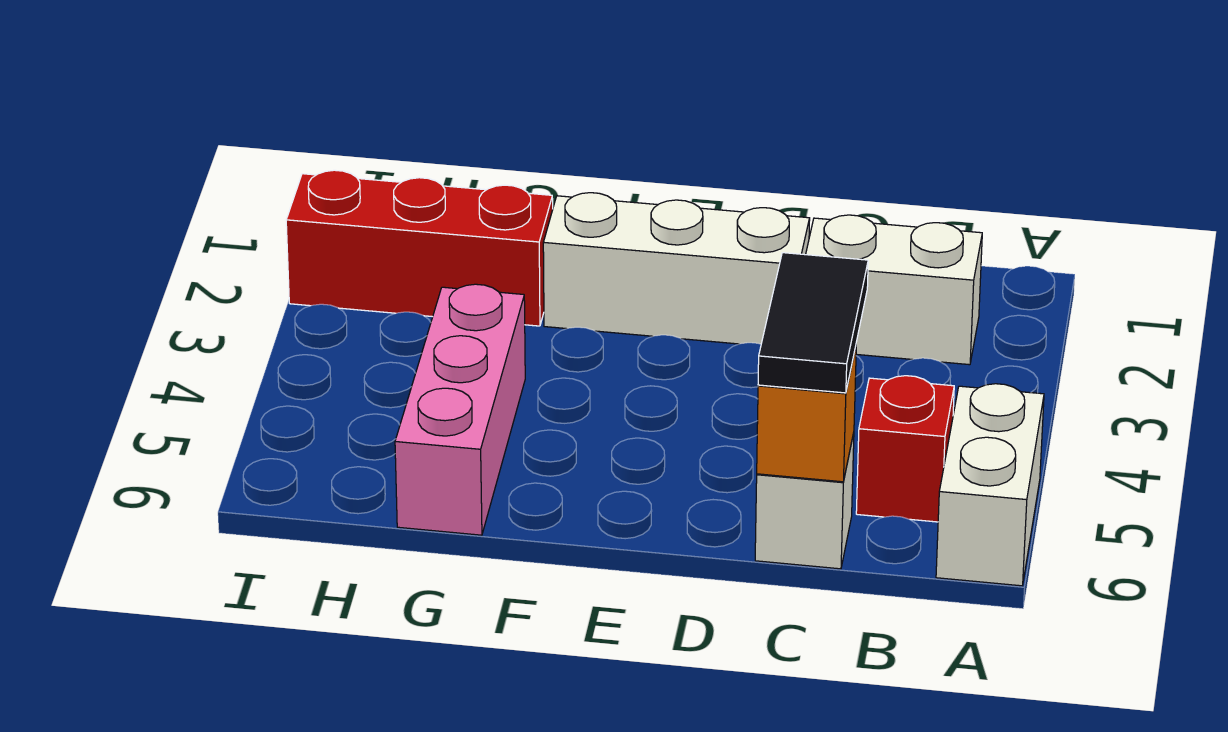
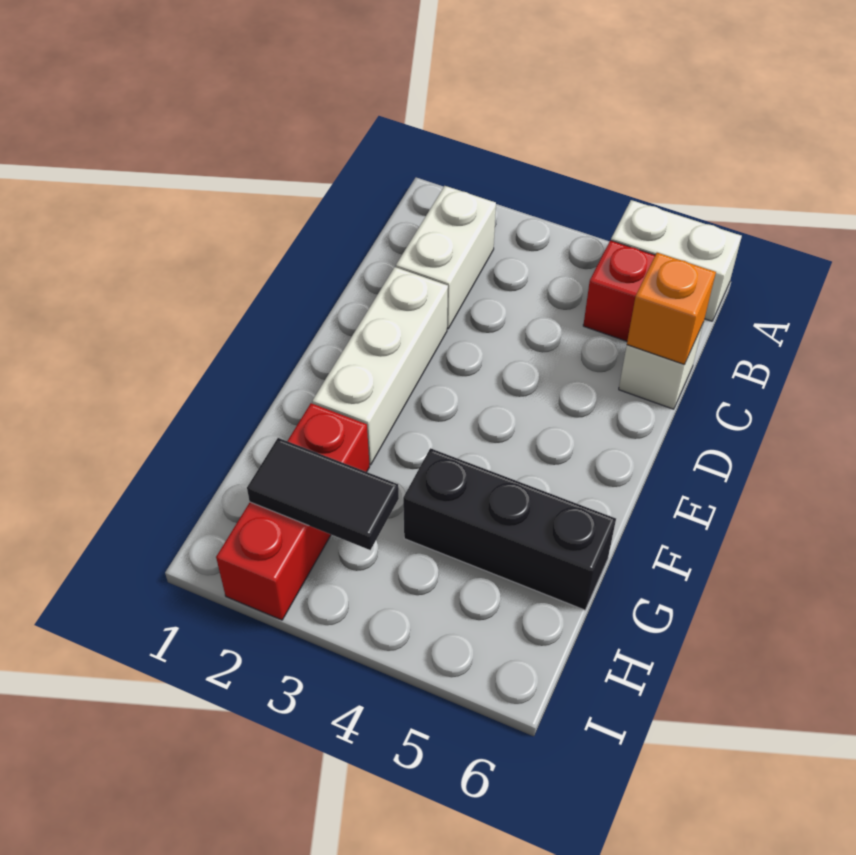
black 1x2 tile [758,253,868,393] -> black 1x2 tile moved to [247,438,399,550]
pink 1x3 brick [395,284,525,535] -> black 1x3 brick [403,448,616,610]

